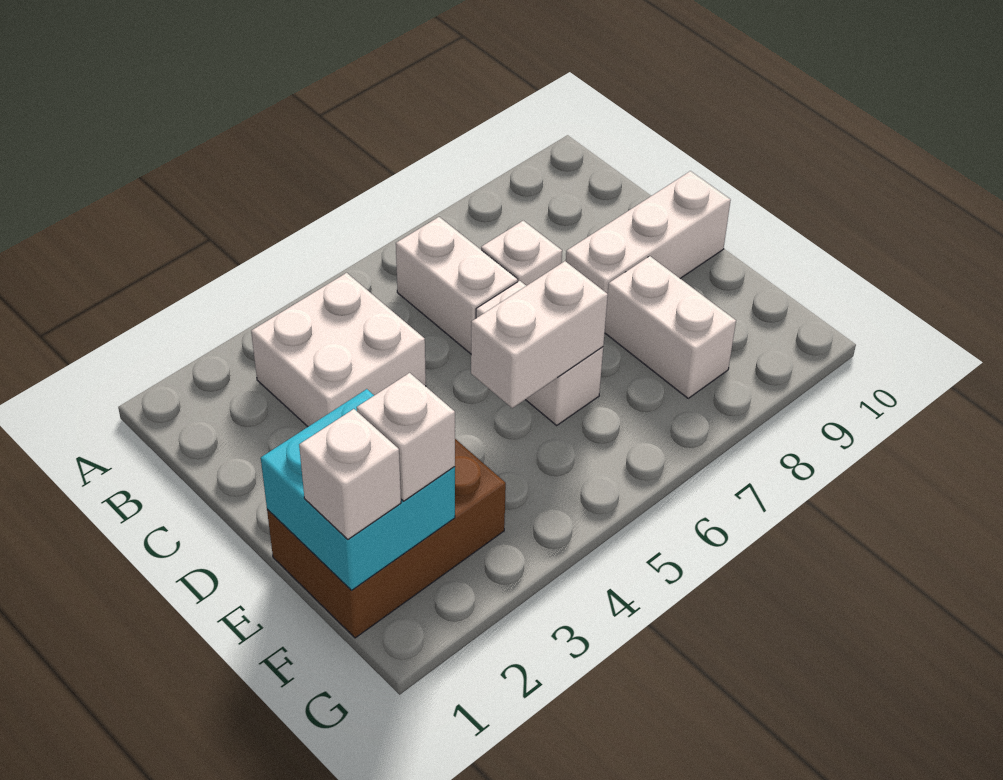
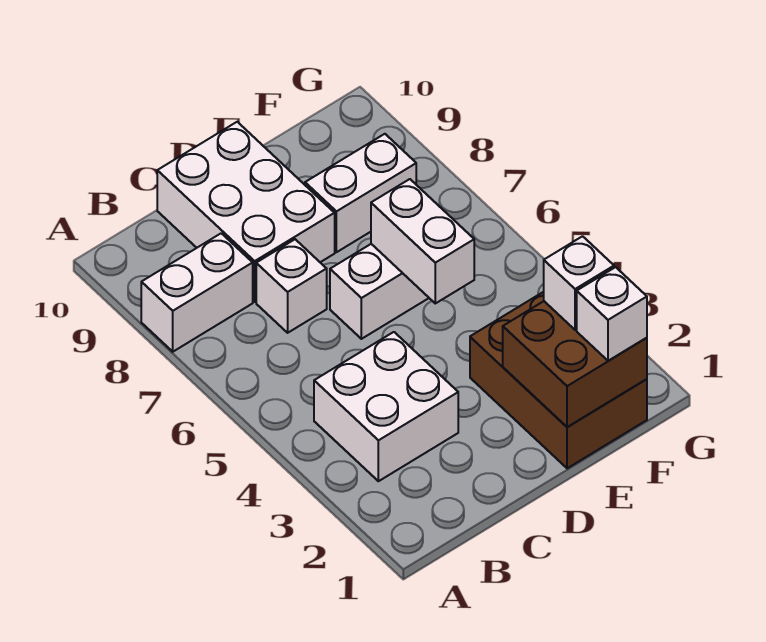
white 1x2 brick [396,217,518,354] -> white 1x2 brick moved to [141,233,253,352]
white 1x3 brick [566,171,731,294] -> white 2x3 brick [157,122,335,302]
cyan 2x2 brick [261,389,455,590] -> brown 2x2 brick [503,301,647,427]

